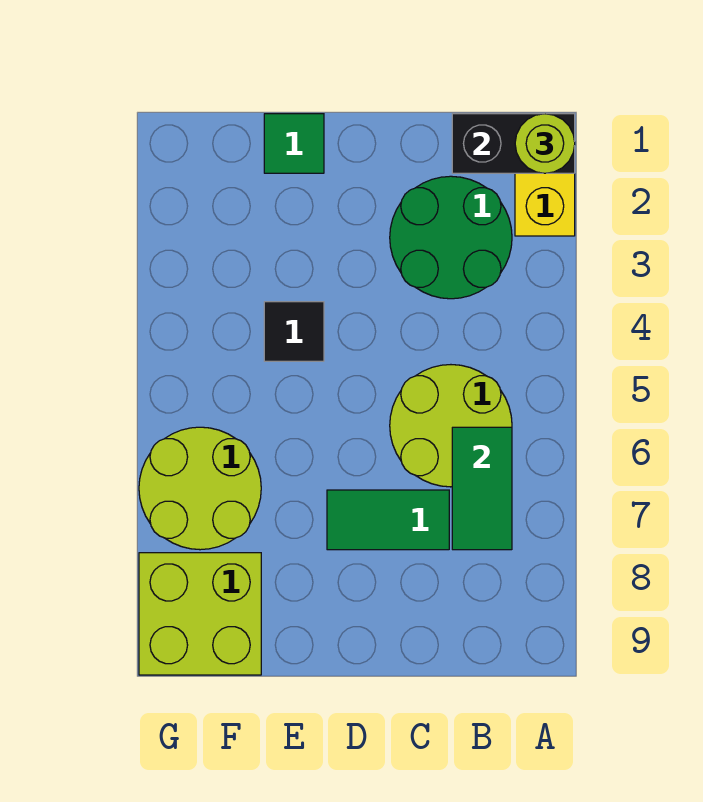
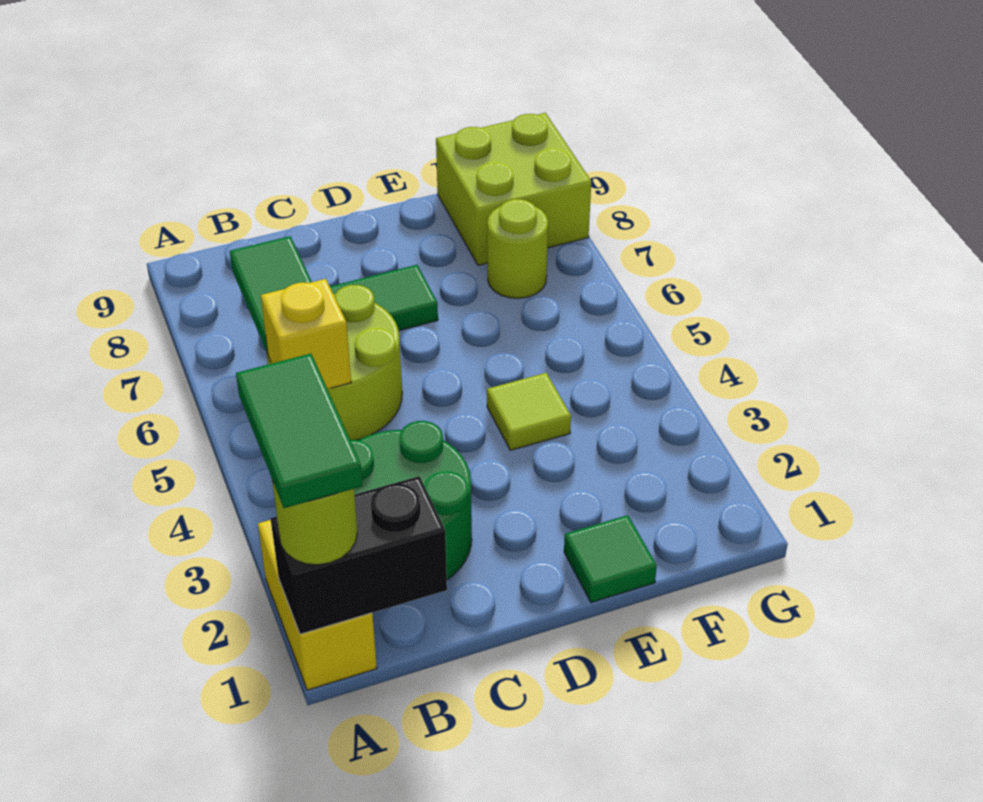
none -> green 1x2 tile [236,354,362,508]
none -> yellow 1x1 brick [261,279,351,389]
black 1x1 tile [264,302,324,361] -> lime 1x1 tile [487,373,571,450]
lime 2x2 round brick [139,427,261,550] -> lime 1x1 round brick [487,199,548,299]

